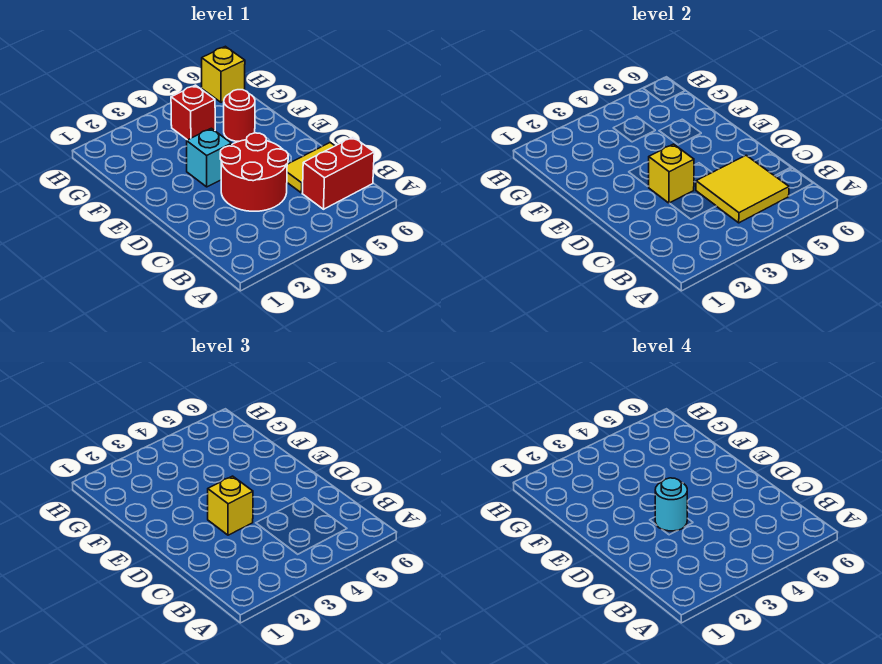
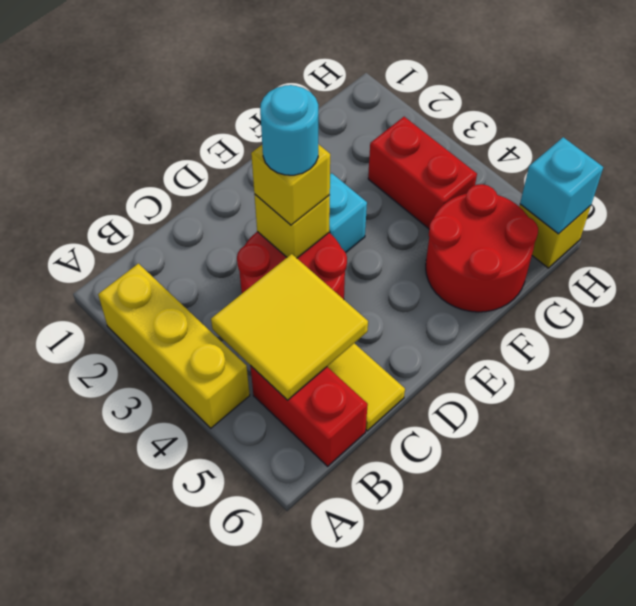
none -> yellow 1x3 brick [98,264,250,428]
red 1x1 round brick [224,90,255,141] -> red 2x2 round brick [426,184,538,312]
red 1x1 brick [171,85,215,140] -> red 1x2 brick [368,117,477,229]
none -> cyan 1x1 brick [520,137,603,234]

